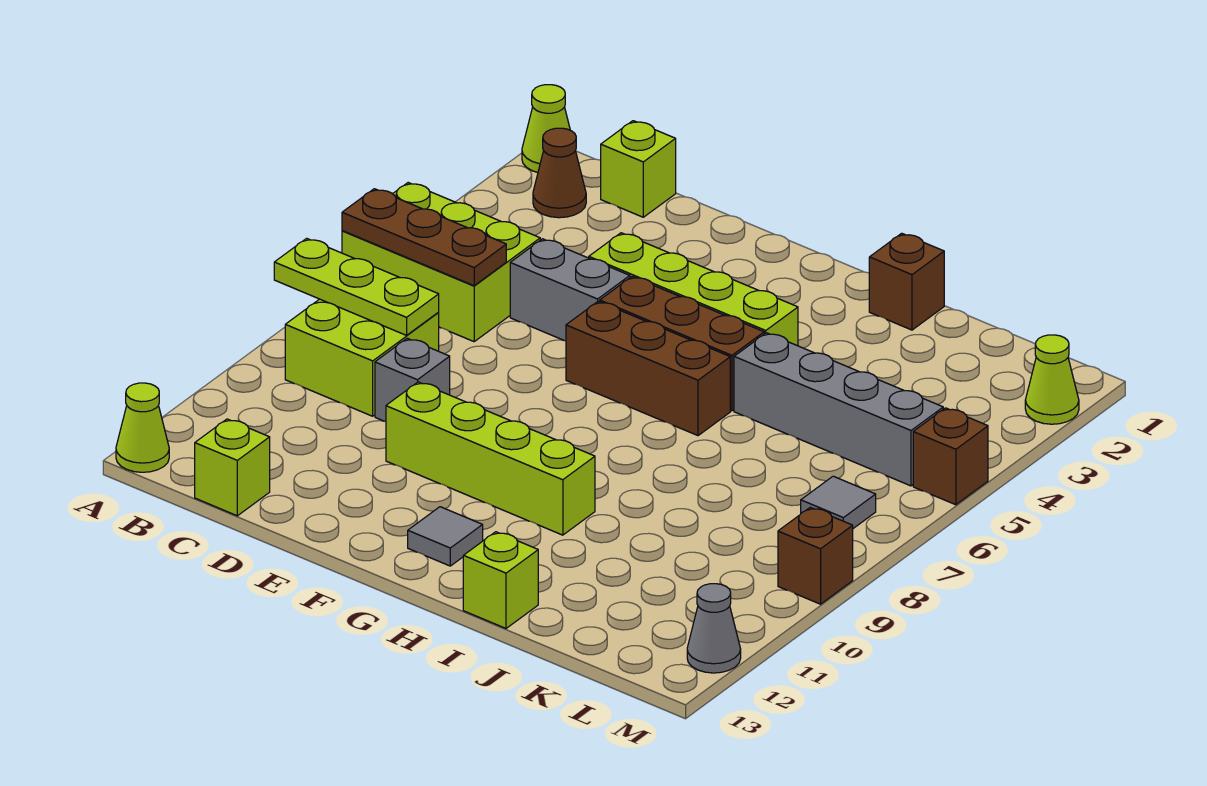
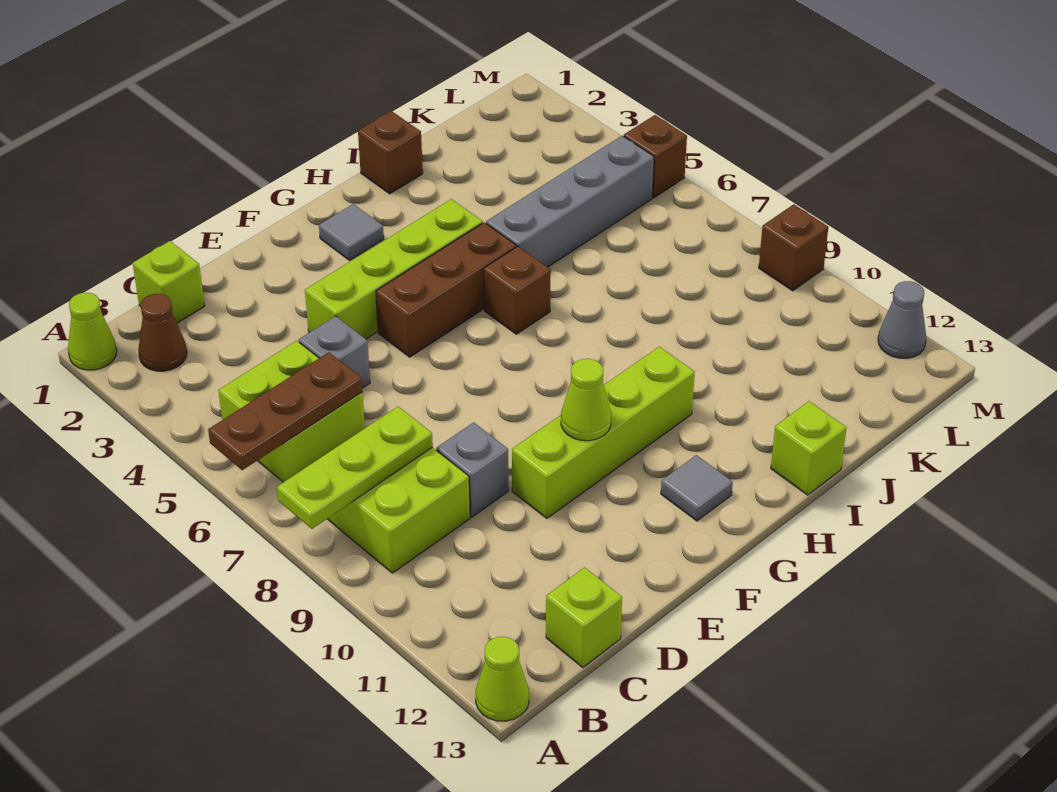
lime 2x3 brick [342,183,540,342] -> lime 2x2 brick [218,341,365,482]
grey 1x2 brick [510,239,630,341] -> grey 1x1 brick [299,316,370,388]
brown 1x3 brick [566,301,730,436] -> brown 1x1 brick [484,246,551,334]
grey 1x1 tile [801,476,876,528] -> grey 1x1 tile moved to [319,204,384,260]
lime 1x1 cone [1025,335,1079,424] -> lime 1x1 cone moved to [561,359,611,441]

